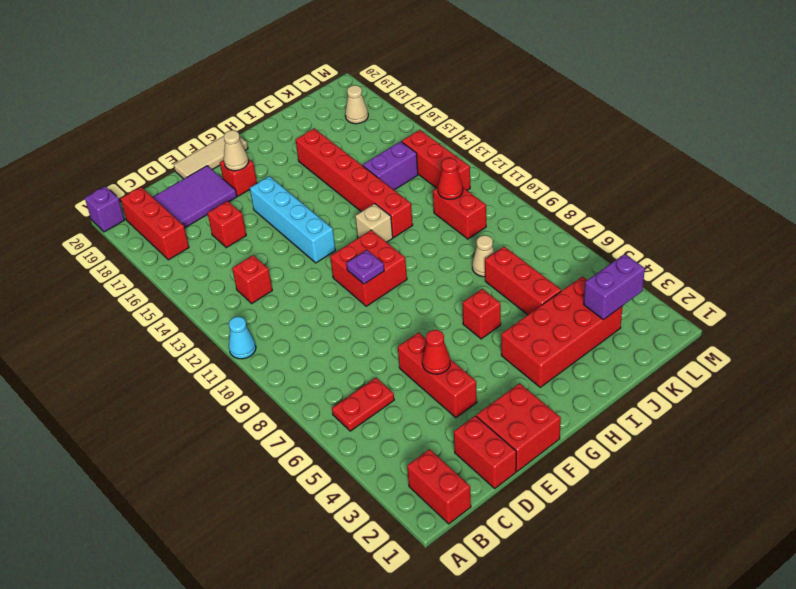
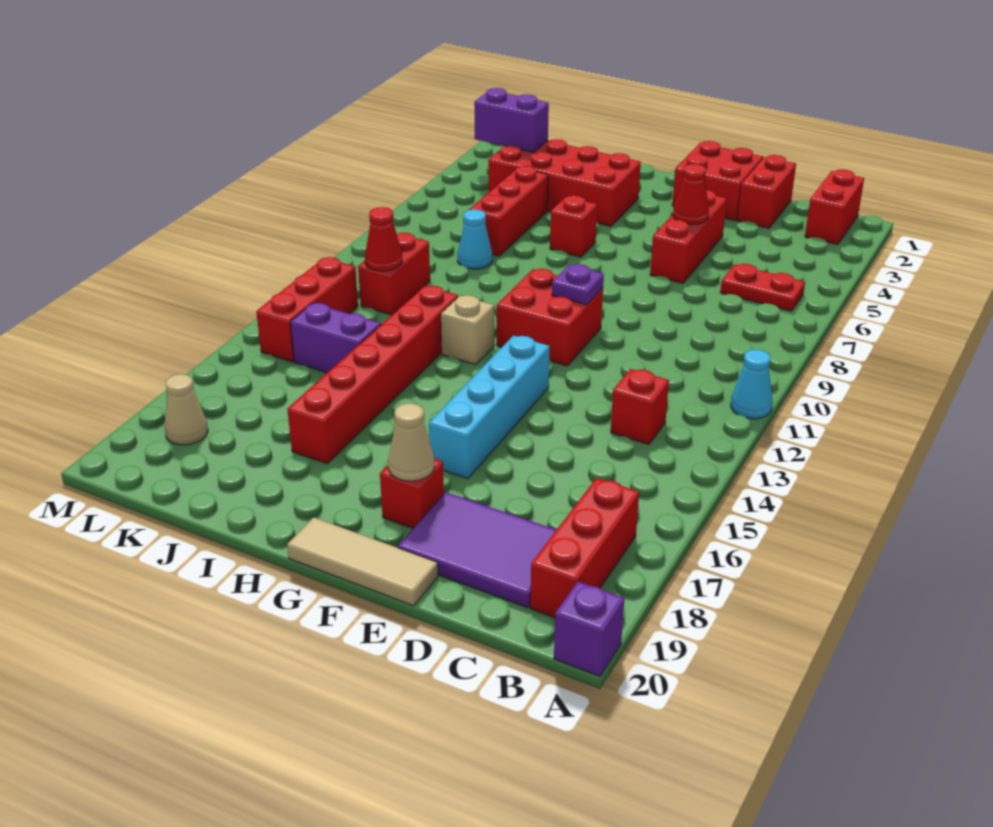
red 1x1 brick [207,201,246,248] -> none
tan 1x1 cone [472,235,495,277] -> cyan 1x1 cone [458,209,492,269]

